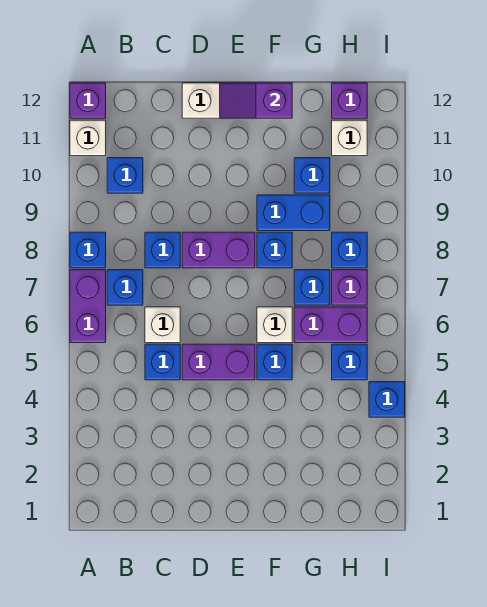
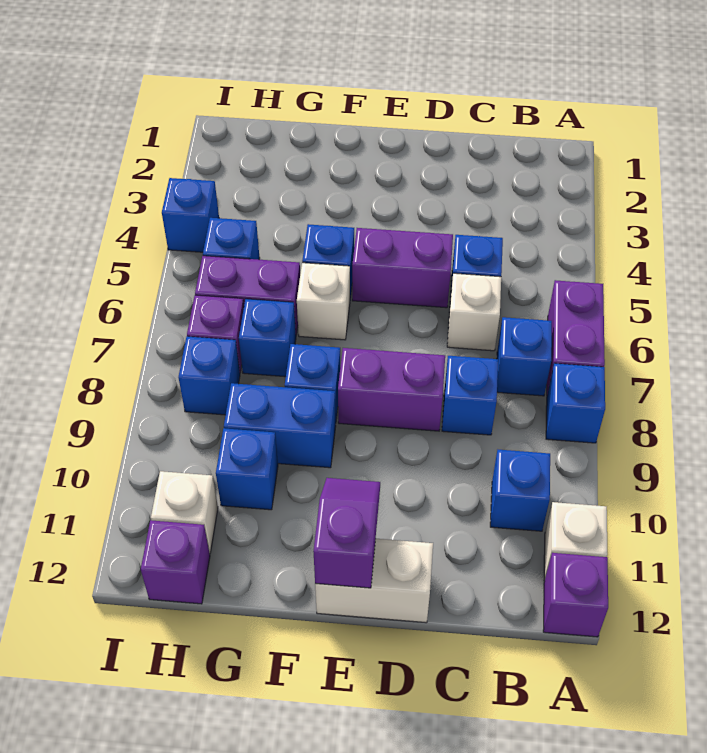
purple 1x2 slope [220,83,292,118] -> purple 1x2 slope turned to [313,478,380,588]

